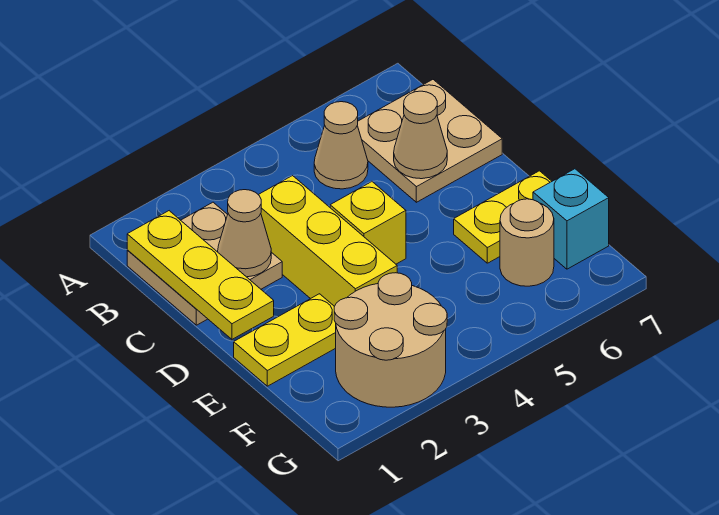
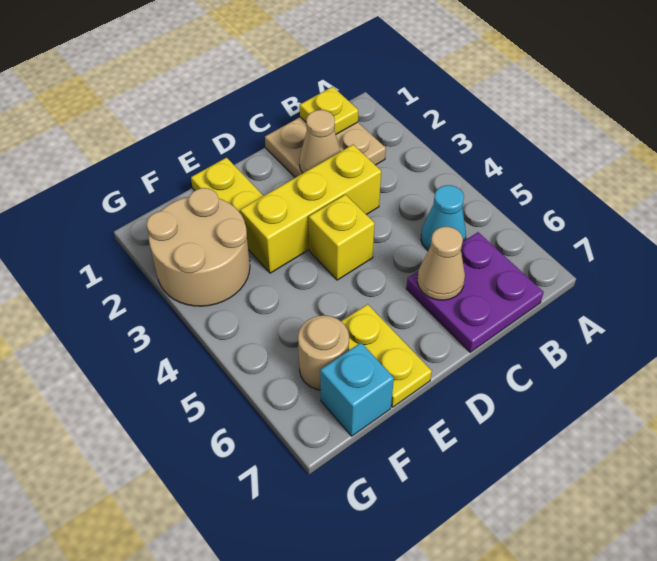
yellow 1x3 plate [127,211,274,339] -> yellow 1x1 plate [300,87,358,134]
tan 1x1 cone [314,102,368,189] -> cyan 1x1 cone [421,185,466,250]
tan 2x2 plate [357,80,502,202] -> purple 2x2 plate [406,232,544,352]

